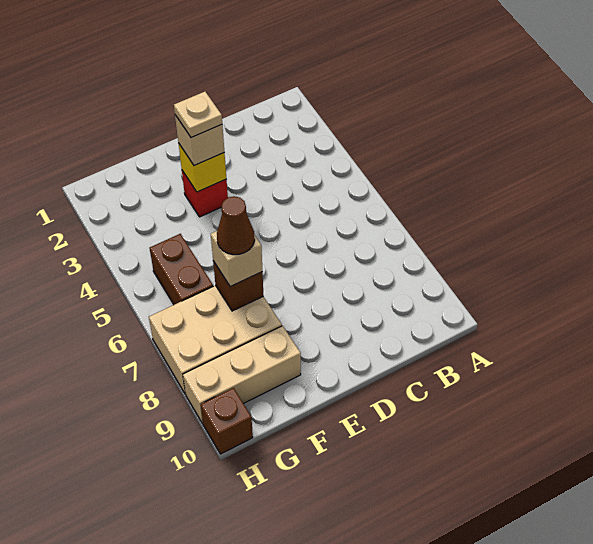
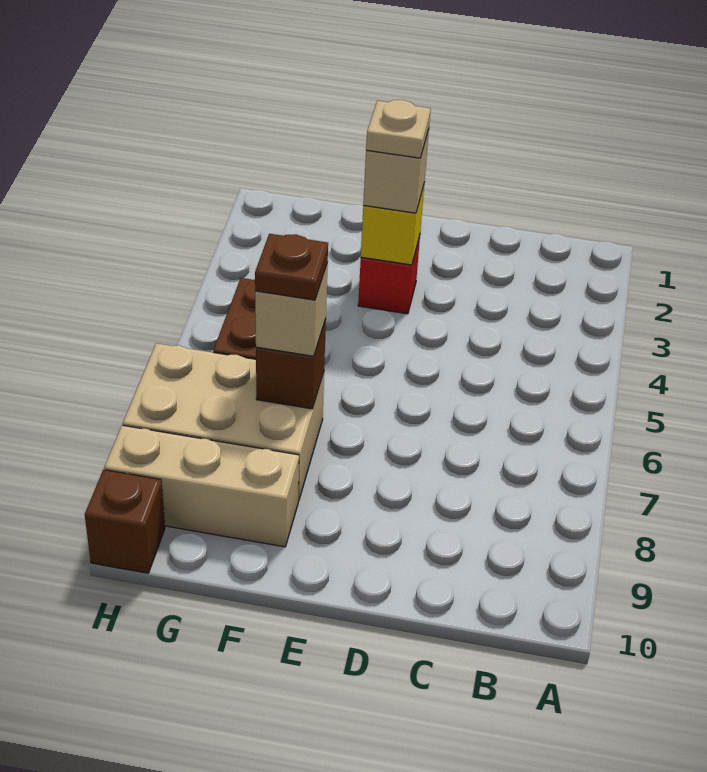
brown 1x1 cone [217,196,255,255] -> brown 1x1 plate [255,234,328,300]

